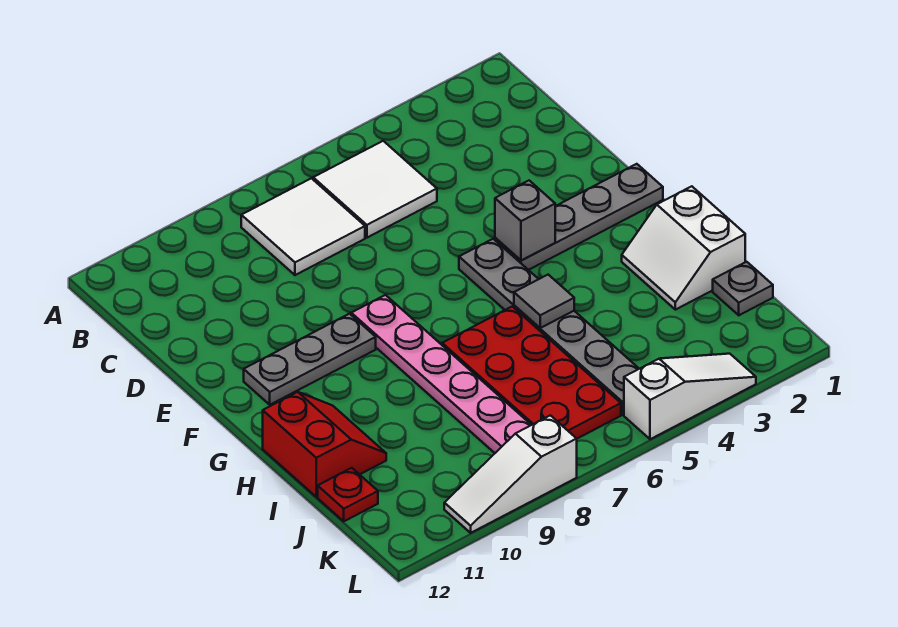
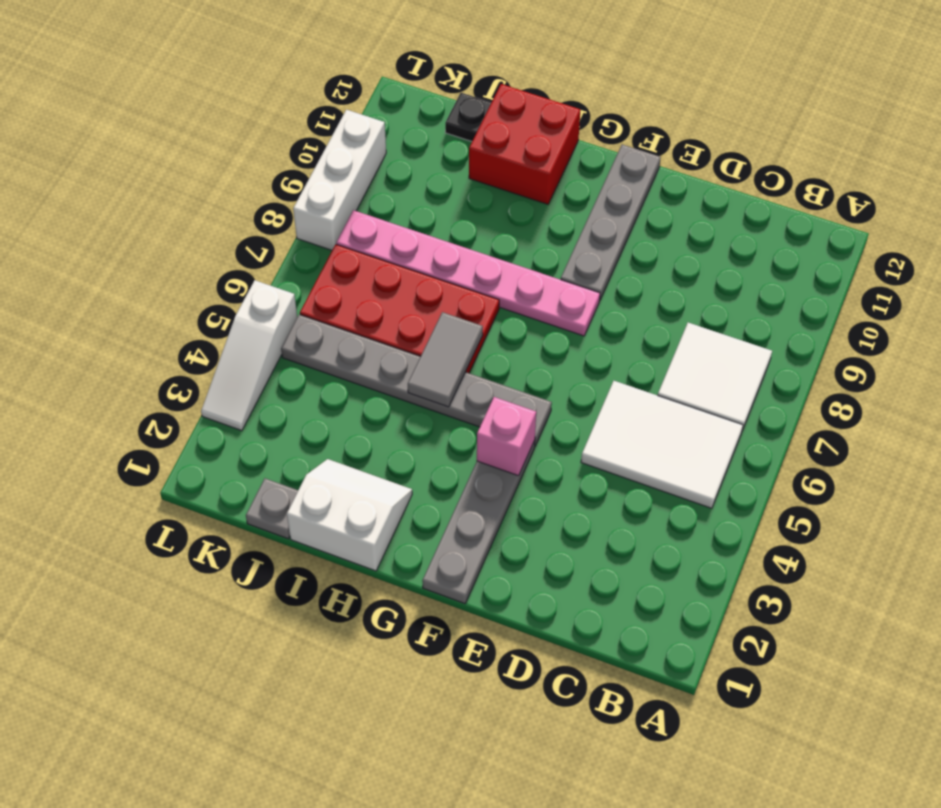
white 2x2 tile [313,141,437,238] -> white 2x3 tile [581,381,743,508]
grey 1x1 brick [495,181,555,261] -> pink 1x1 brick [477,397,536,476]
grey 1x3 plate [244,314,376,405] -> grey 1x4 plate [561,144,661,299]
grey 1x1 tile [514,275,574,328] -> grey 1x2 tile [408,312,483,407]
red 2x2 slope [263,392,386,497] -> red 2x2 brick [469,84,580,204]
red 1x1 plate [318,468,378,521] -> black 1x1 plate [445,93,491,141]
white 1x3 slope [444,415,577,533] -> white 1x3 brick [293,110,386,250]

